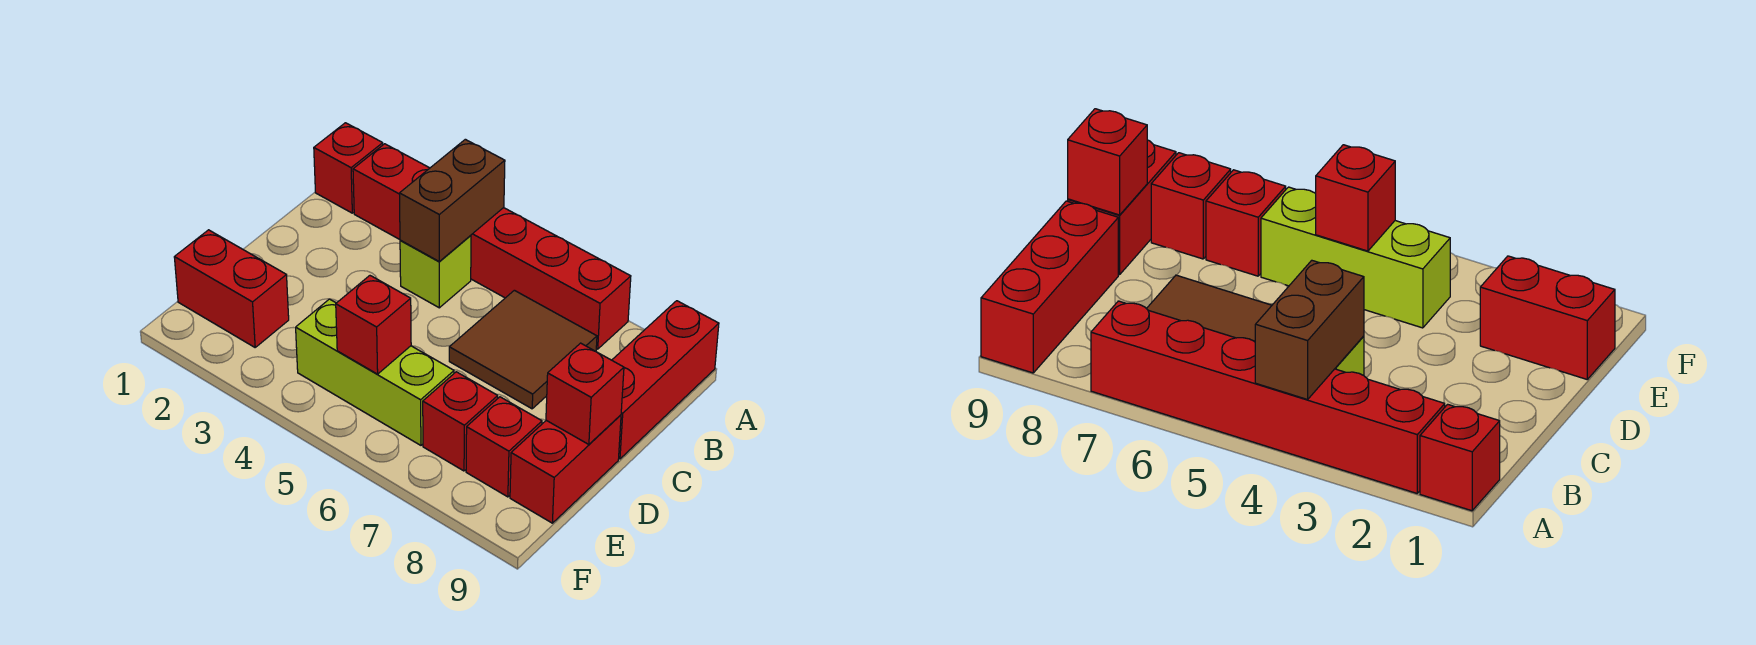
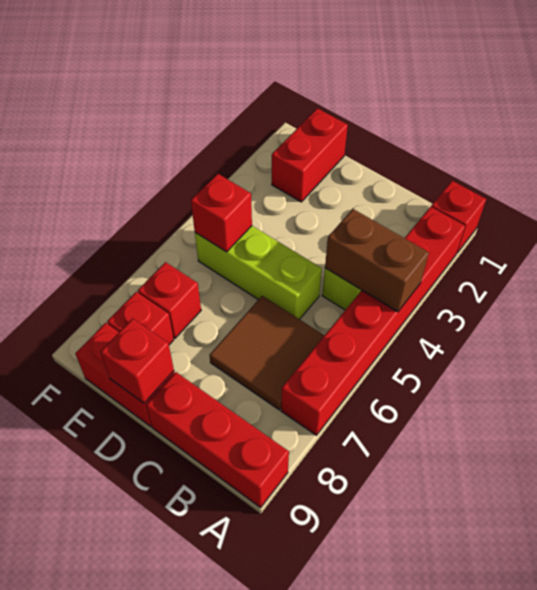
lime 1x3 brick [296,299,454,445] -> lime 1x3 brick turned to [195,226,322,319]

